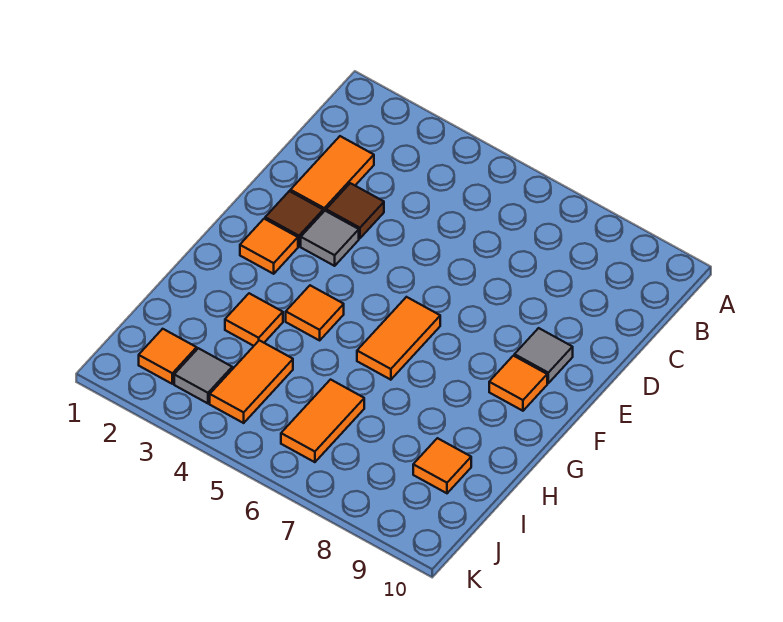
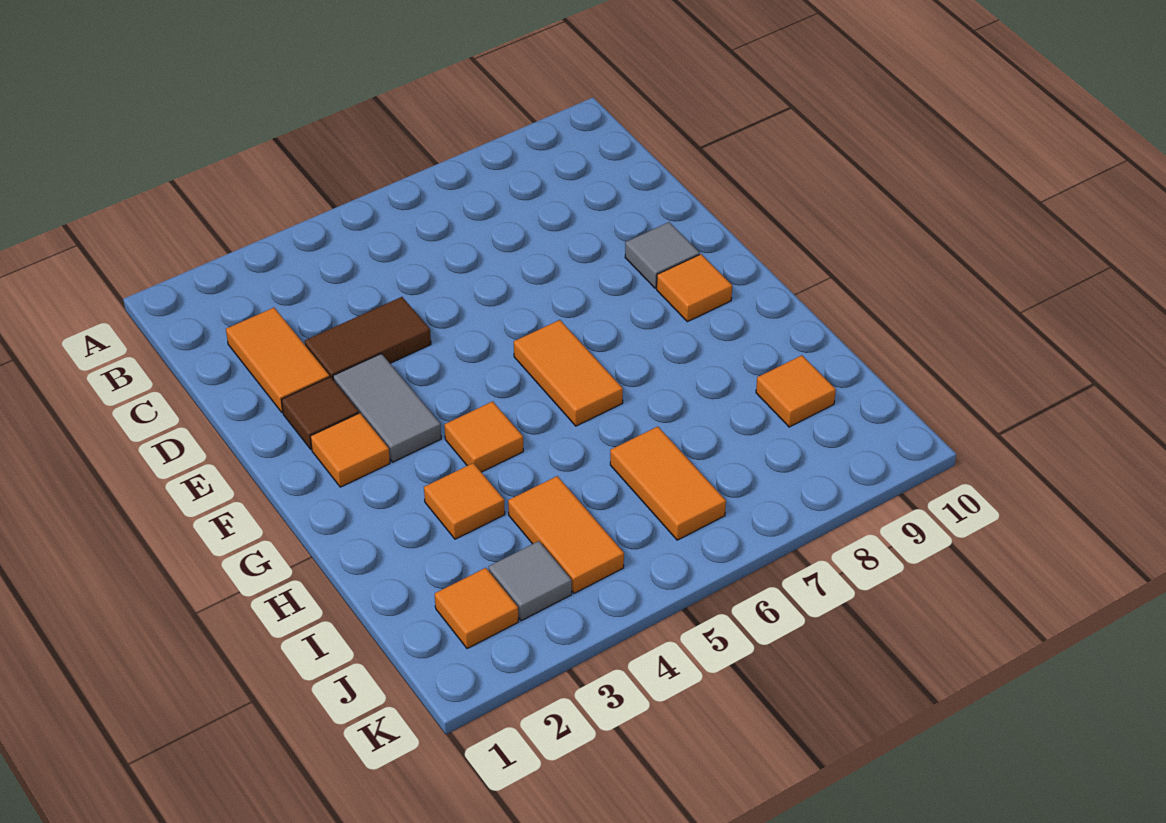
brown 1x1 tile [326,183,384,238] -> brown 1x2 tile [305,297,431,380]
grey 1x1 tile [301,211,359,266] -> grey 1x2 tile [333,354,441,462]

